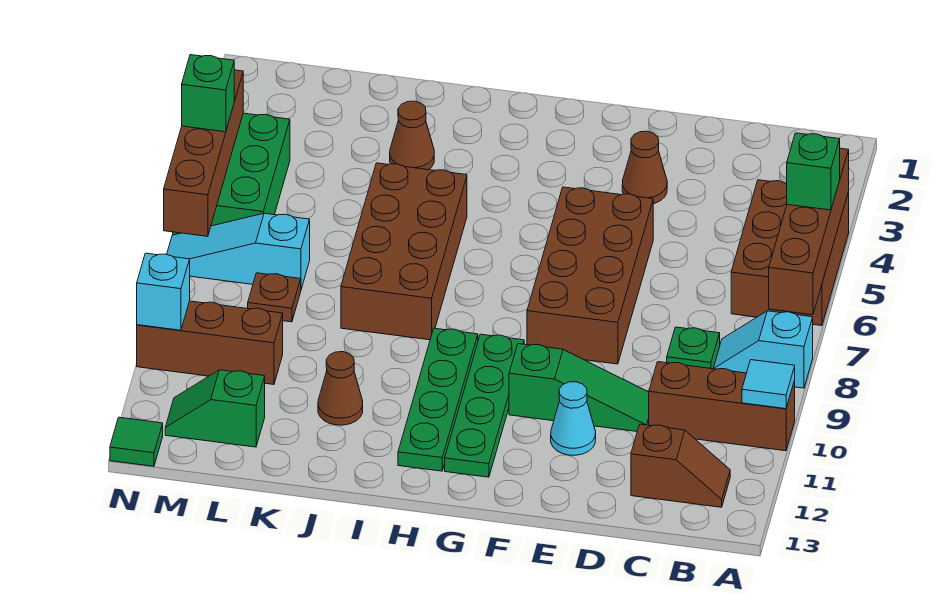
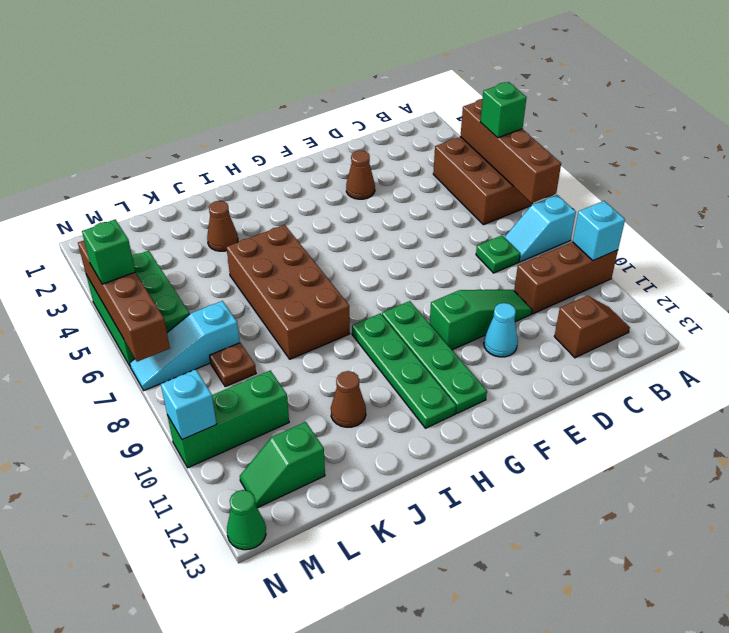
cyan 1x1 tile [742,360,795,409] -> cyan 1x1 brick [573,201,625,261]
brown 2x4 brick [527,187,653,364] -> none
brown 1x3 brick [137,301,283,385] -> green 1x3 brick [167,370,289,468]
green 1x1 tile [110,417,163,466] -> green 1x1 cone [227,490,266,550]

